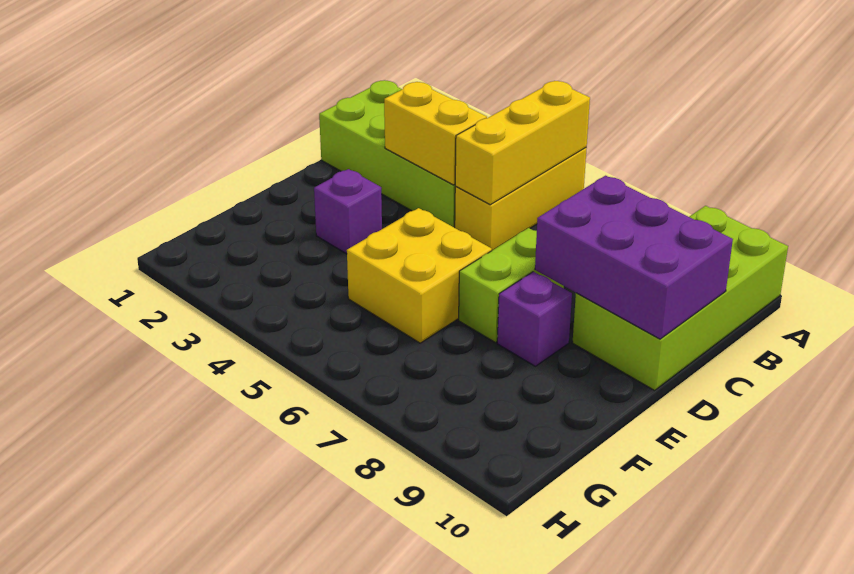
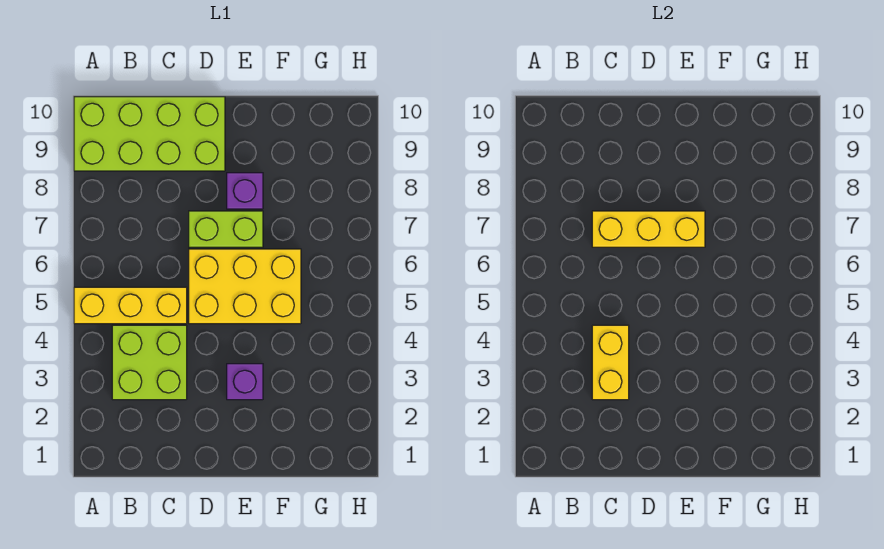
yellow 1x3 brick [455,81,590,205] -> yellow 1x3 brick moved to [592,211,705,247]
lime 2x4 brick [319,80,455,228] -> lime 2x2 brick [112,325,187,400]
purple 2x3 brick [535,176,733,339] -> none
yellow 2x2 brick [347,208,492,343] -> yellow 2x3 brick [189,249,301,324]

